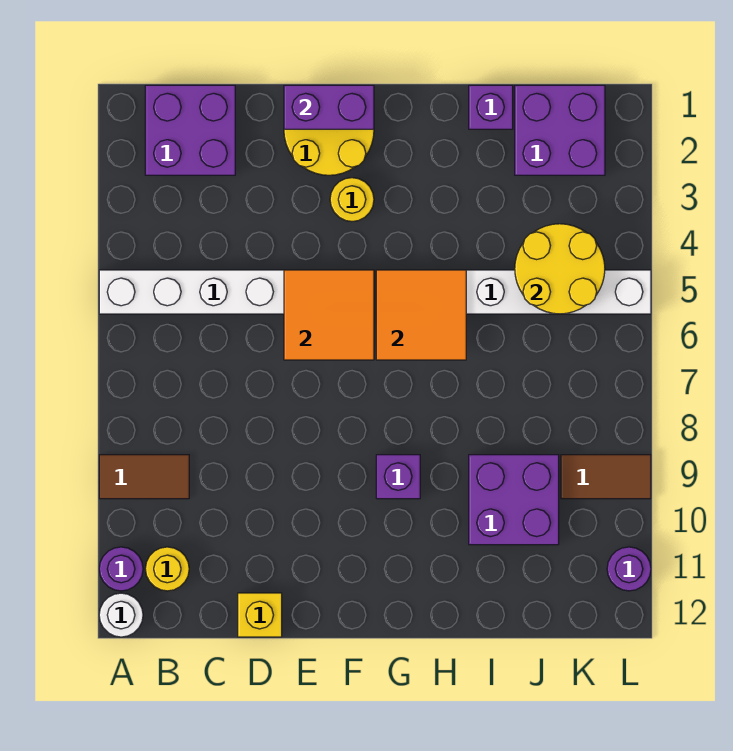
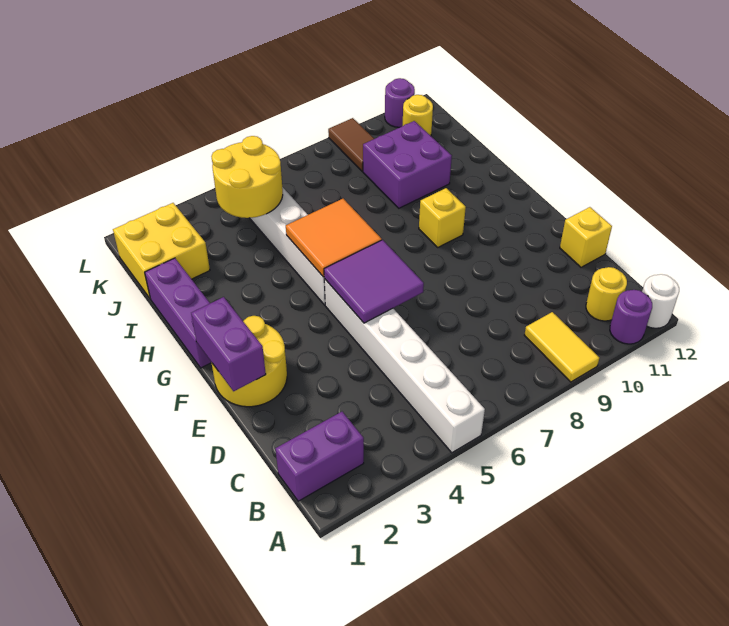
brown 1x2 tile [99,455,189,499] -> yellow 1x2 tile [524,312,599,382]
purple 2x2 brick [145,85,235,175] -> purple 1x2 brick [275,412,364,501]
orange 2x2 tile [284,270,374,360] -> purple 2x2 tile [324,240,424,323]
yellow 1x1 round brick [330,178,374,221] -> yellow 1x1 round brick moved to [403,95,433,136]
purple 1x1 brick [376,455,420,499] -> yellow 1x1 brick [419,188,466,247]
purple 1x1 brick [469,85,513,129] -> purple 1x3 brick [145,258,211,368]
purple 2x2 brick [515,85,605,175] -> yellow 2x2 brick [113,203,210,298]

